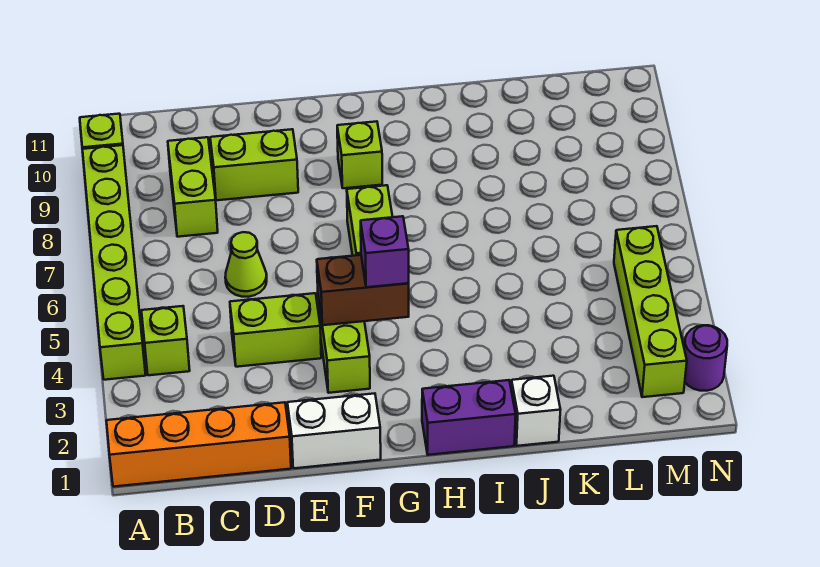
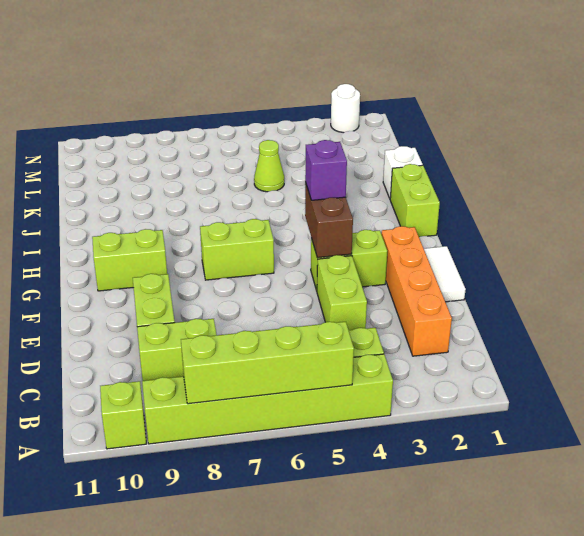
orange 1x4 brick [106,402,291,487] -> orange 1x4 brick moved to [381,226,452,356]
lime 1x1 cone [225,232,267,297] -> lime 1x1 cone moved to [254,140,284,192]
white 1x2 brick [287,393,381,468] -> white 1x2 tile [424,246,466,302]
lime 1x1 brick [337,121,382,188] -> lime 1x2 brick [92,229,167,291]
purple 1x2 brick [422,380,516,455] -> lime 1x2 brick [390,164,440,237]
lime 1x4 brick [614,226,687,397] -> lime 1x4 brick moved to [181,322,354,404]
purple 1x1 round brick [684,325,727,391] -> white 1x1 round brick [331,84,360,133]

